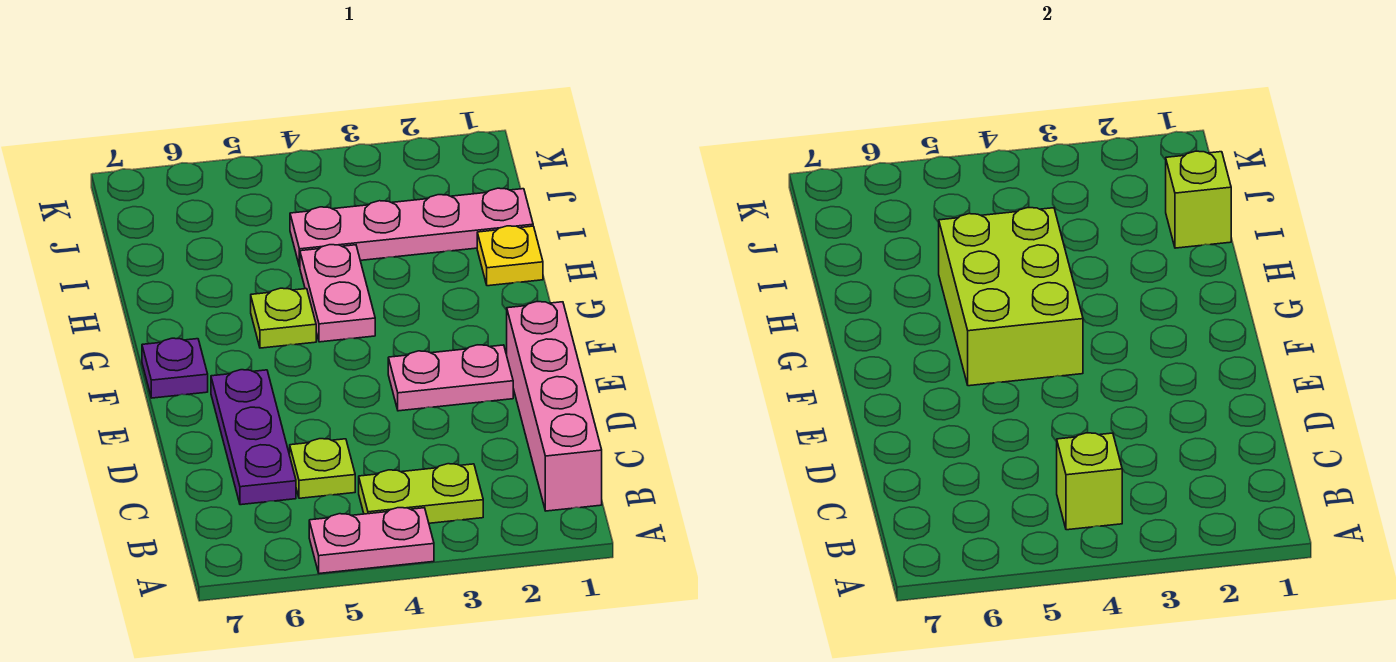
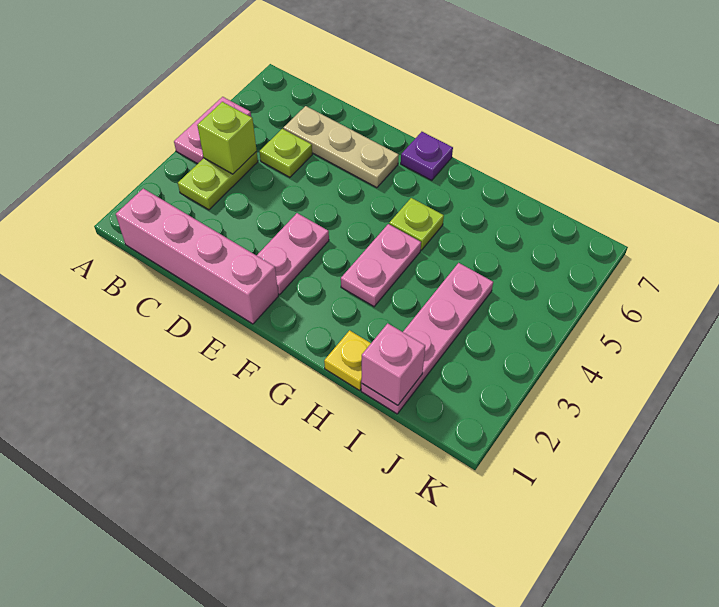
purple 1x3 plate [211,370,296,505] -> tan 1x3 plate [284,106,399,188]
lime 2x3 brick [939,208,1083,386] -> none
pink 1x2 plate [300,245,375,342] -> pink 1x2 plate turned to [341,224,421,307]
lime 1x1 brick [1166,151,1231,248] -> pink 1x1 brick [361,323,425,405]

